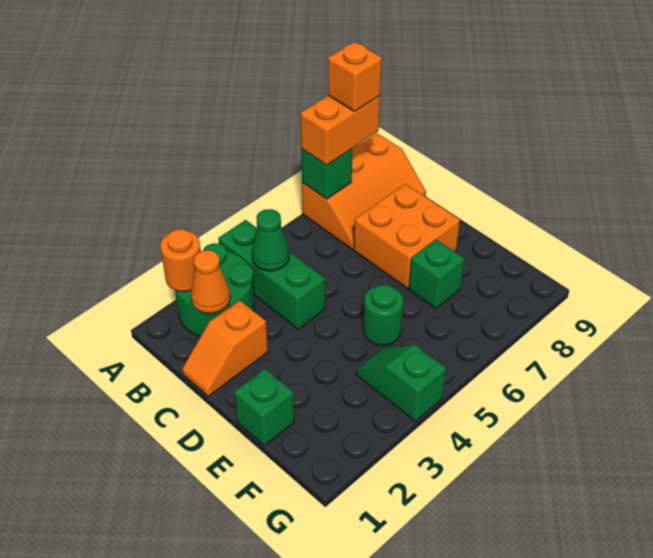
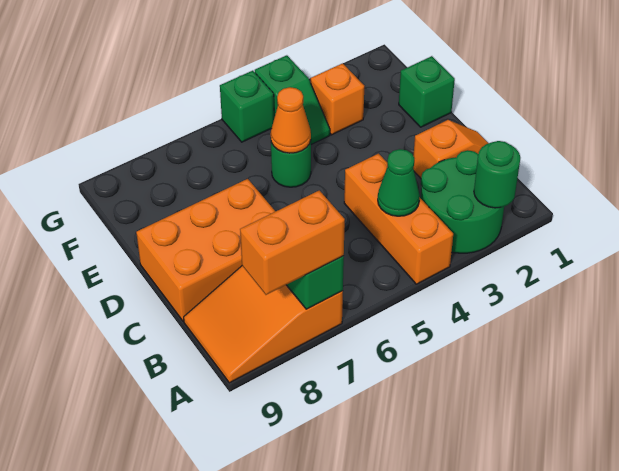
orange 1x1 round brick [160,229,201,292] -> green 1x1 round brick [474,141,520,208]
green 1x3 brick [218,220,325,329] -> orange 1x3 brick [344,154,453,284]
orange 2x3 slope [302,133,426,249] -> orange 2x3 slope turned to [184,266,343,383]
orange 1x1 brick [328,42,382,111] -> orange 1x1 brick moved to [311,63,364,135]
orange 1x1 cone [191,250,230,313] -> orange 1x1 cone moved to [271,87,311,153]
orange 2x2 brick [354,184,460,288] -> orange 2x3 brick [136,179,275,321]
green 1x1 brick [409,240,464,309] -> green 1x1 brick moved to [220,71,274,142]

